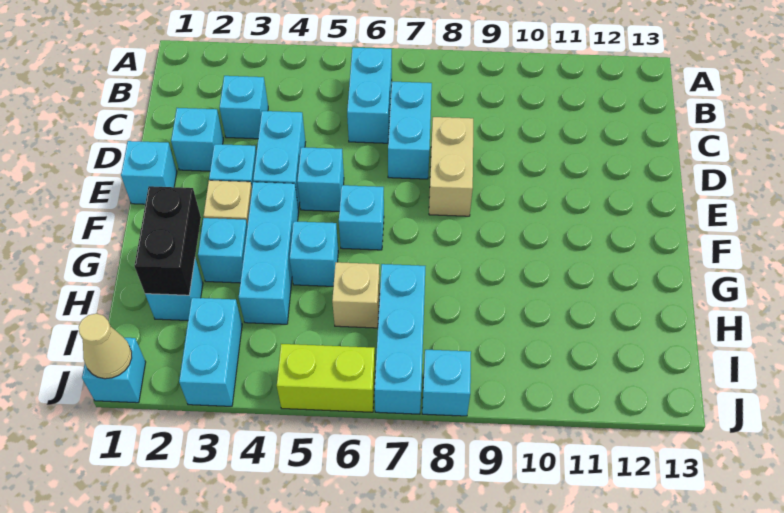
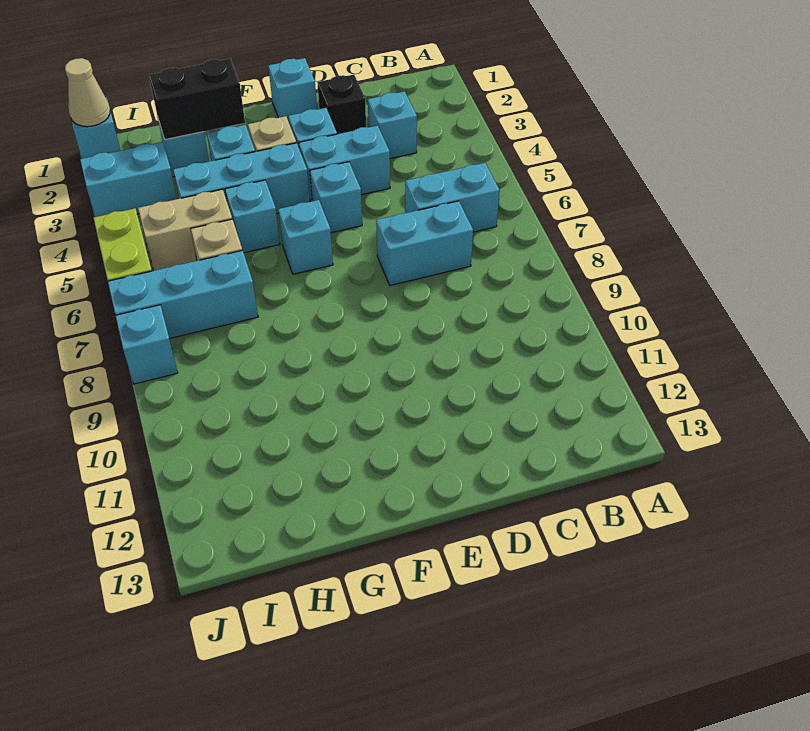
cyan 1x1 brick [171,108,223,171] -> black 1x1 brick [317,75,366,134]
tan 1x2 brick [429,117,473,216] -> tan 1x2 brick moved to [138,189,232,271]

